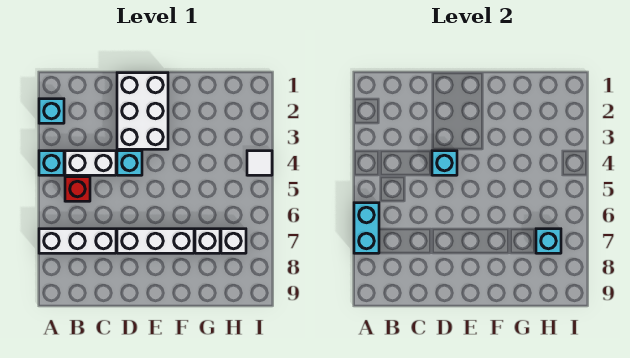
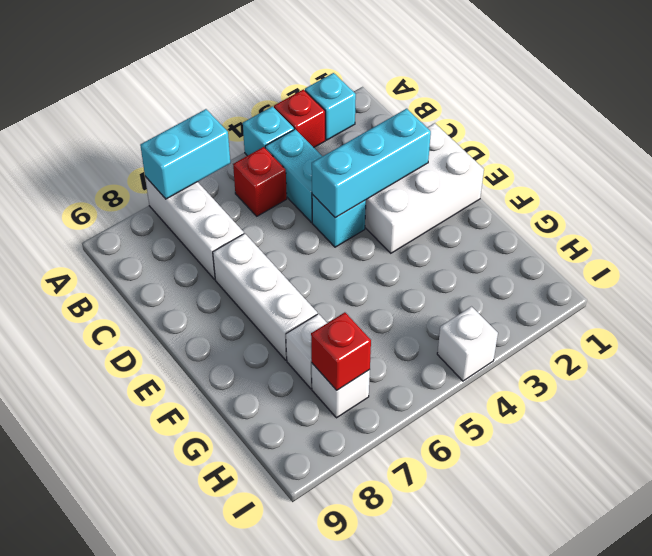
none -> red 1x1 brick [274,89,325,147]
white 1x2 brick [65,151,116,175] -> cyan 1x2 brick [265,129,322,222]
cyan 1x1 brick [432,151,457,175] -> cyan 1x3 brick [312,109,431,218]
cyan 1x1 brick [536,229,561,253] -> red 1x1 brick [311,312,371,390]
white 1x1 tile [247,151,272,175] -> white 1x1 brick [437,307,498,381]

